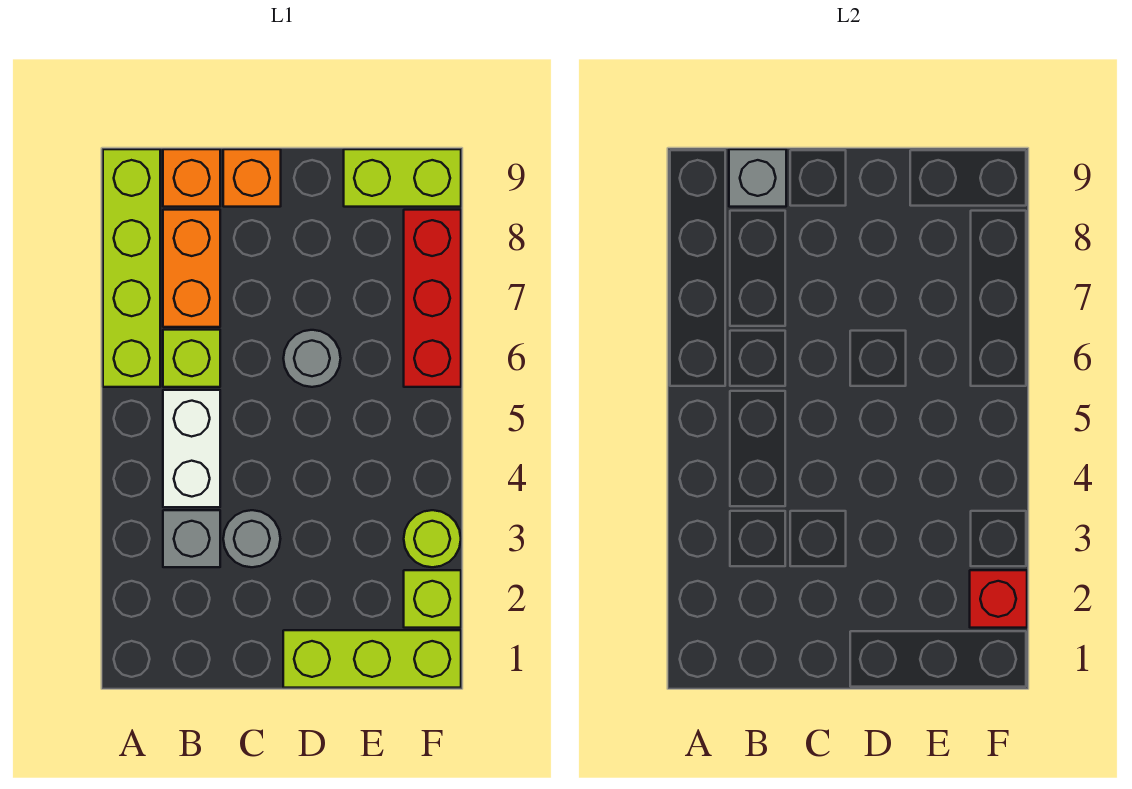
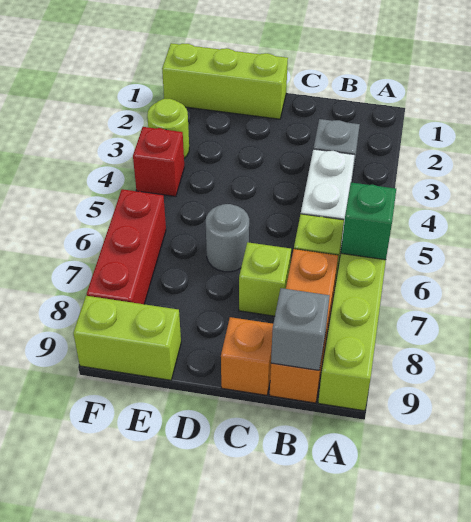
none -> green 1x1 brick [341,182,396,260]
grey 1x1 round brick [223,510,280,567] -> none
lime 1x1 brick [404,570,461,628] -> lime 1x1 brick moved to [239,242,291,316]
red 1x1 brick [970,570,1027,628] -> red 1x1 brick moved to [133,127,184,196]

